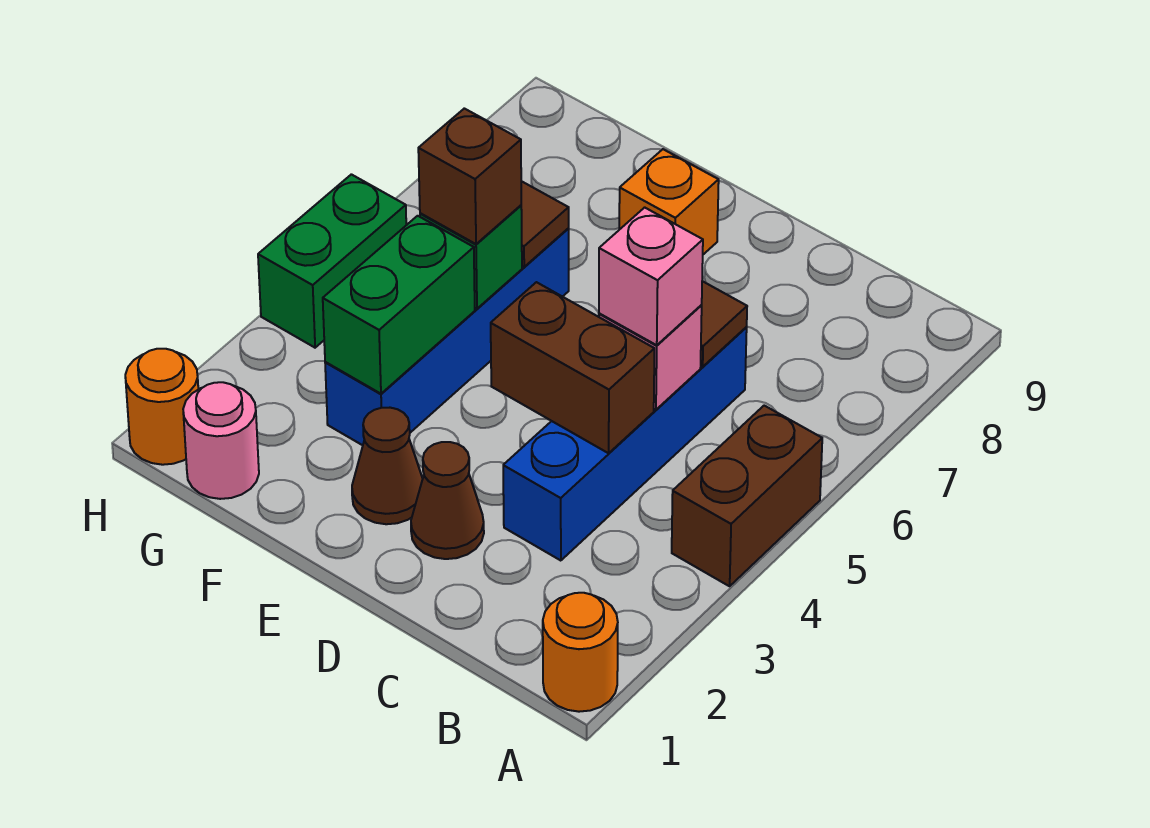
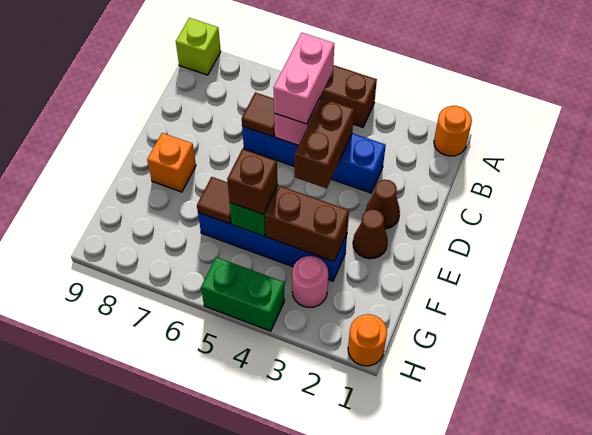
none -> lime 1x1 brick [176,18,221,75]
pink 1x1 brick [599,207,703,345] -> pink 1x2 brick [274,33,334,124]
green 1x2 brick [323,216,475,394] -> brown 1x2 brick [265,186,349,261]
pink 1x1 round brick [183,382,259,499] -> pink 1x1 round brick moved to [292,256,328,308]

